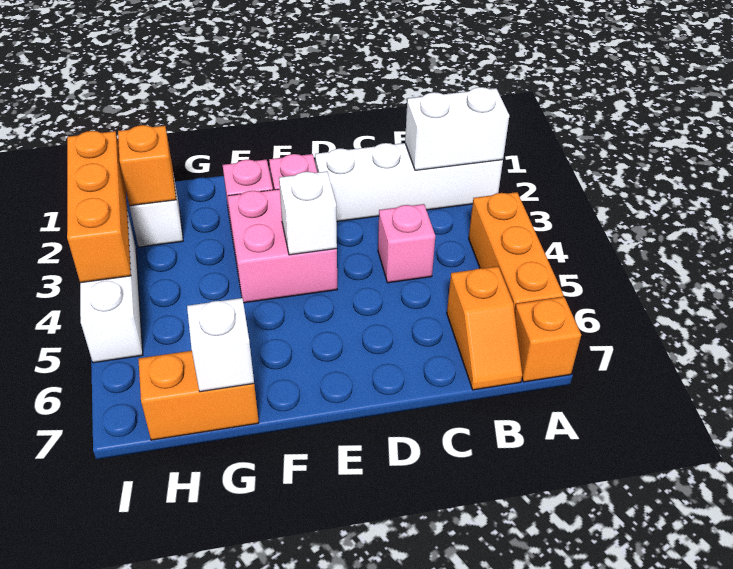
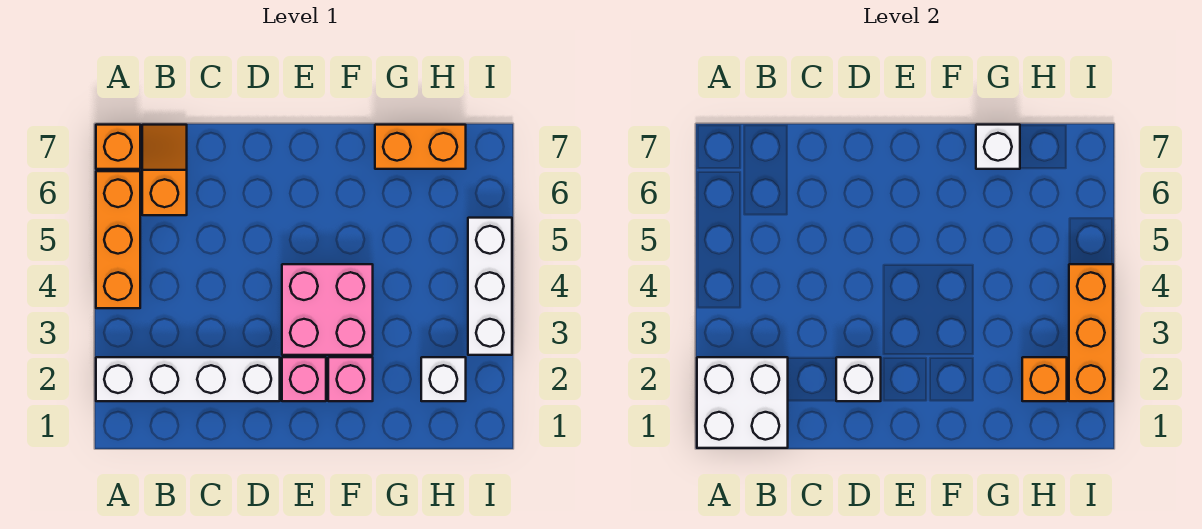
white 1x2 brick [405,87,509,170] -> white 2x2 brick [697,357,788,448]
pink 1x1 brick [378,204,435,283] -> none
white 1x1 brick [279,171,337,255] -> white 1x1 brick moved to [836,357,881,401]

